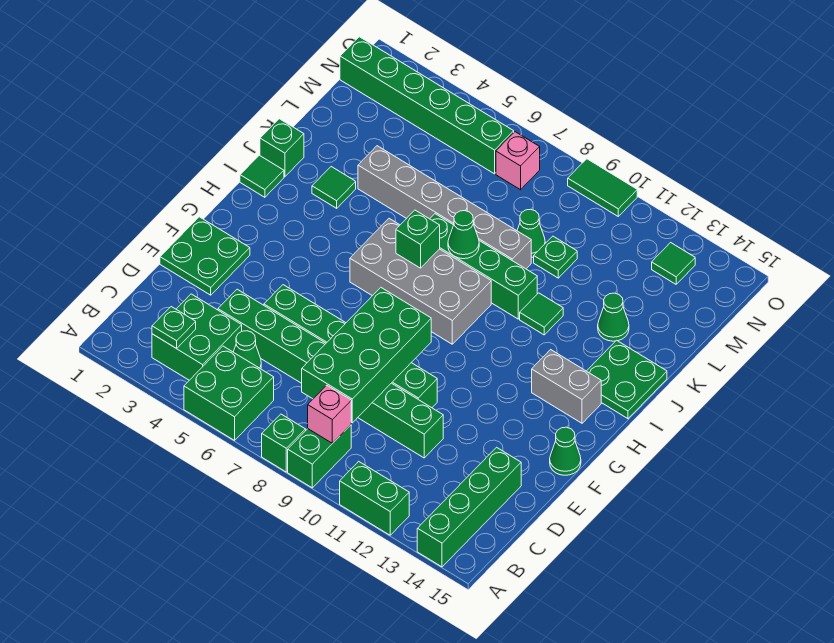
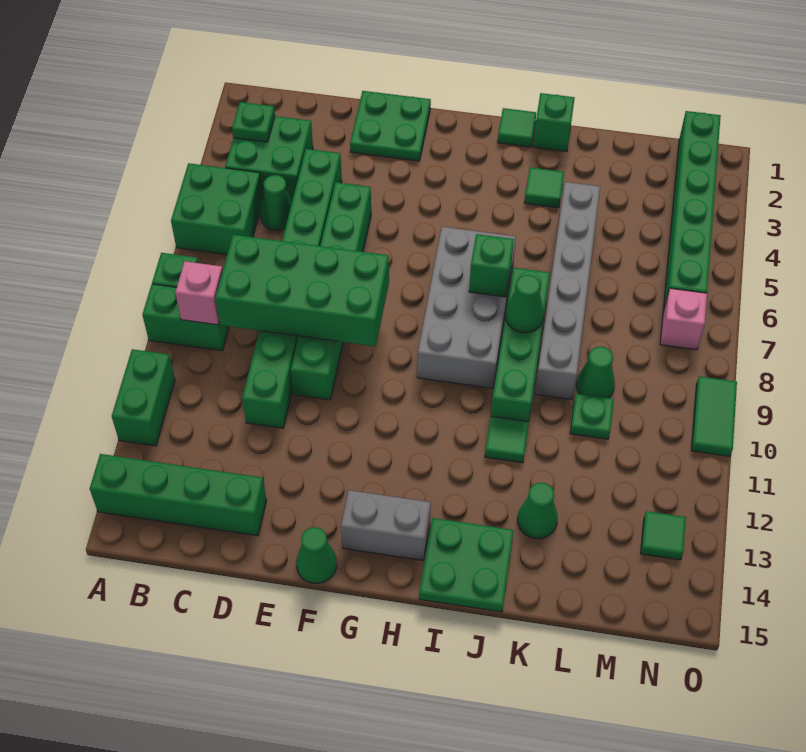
grey 1x2 brick [532,350,601,423] -> grey 1x2 brick turned to [341,490,431,560]

